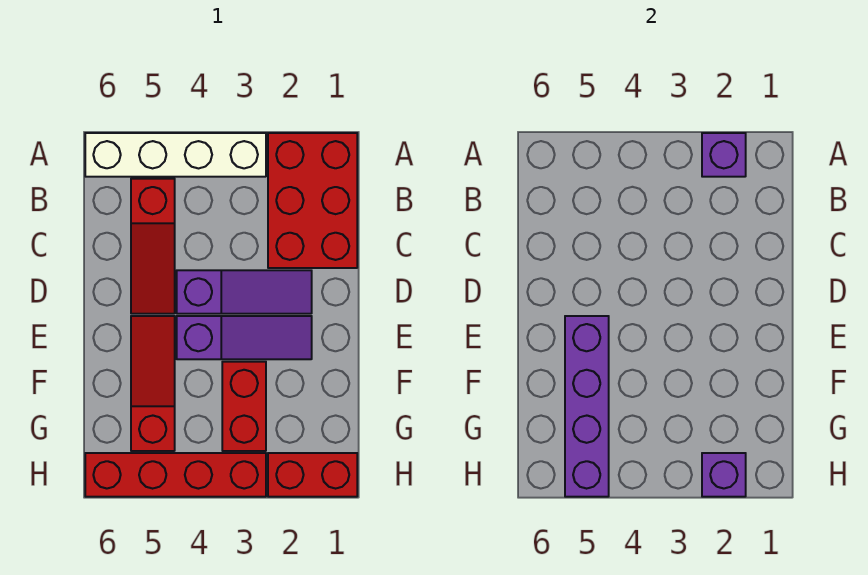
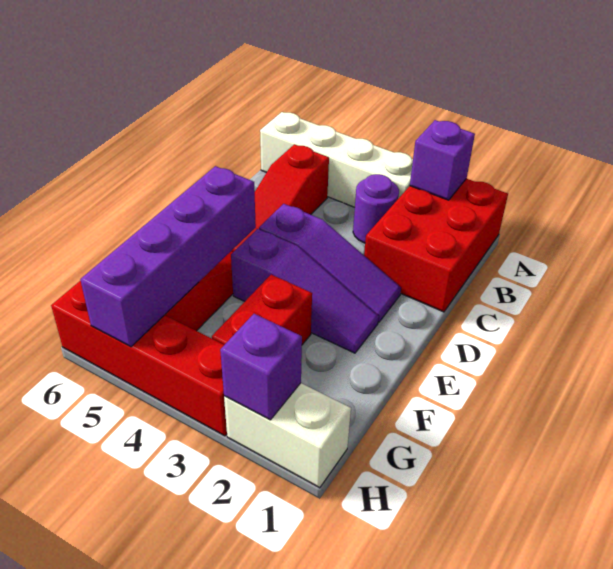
none -> purple 1x1 round brick [353,174,399,243]
red 1x2 brick [268,453,357,497] -> white 1x2 brick [224,383,351,488]

